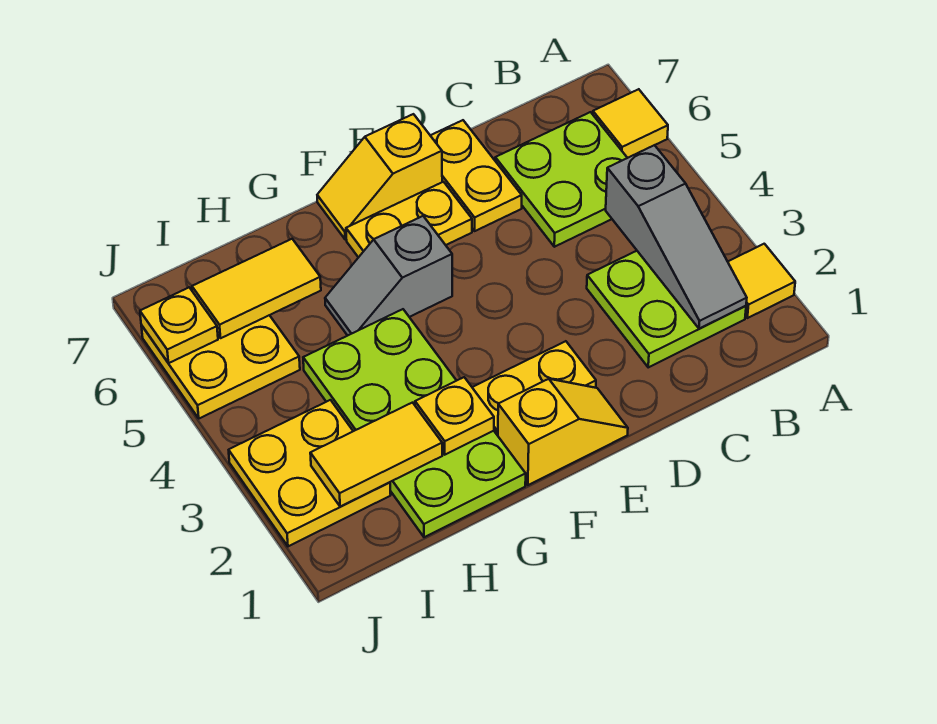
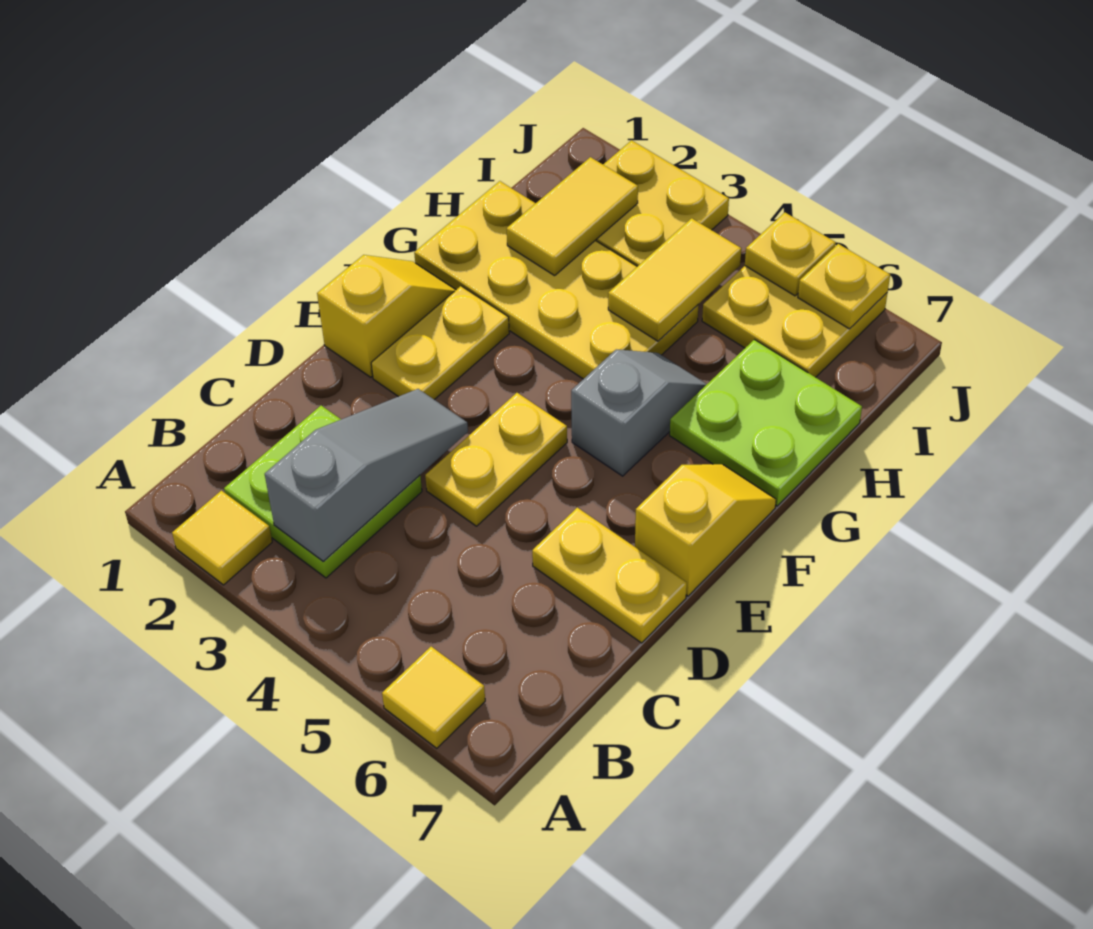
grey 1x3 slope [606,145,747,329] -> grey 1x3 slope turned to [265,389,468,561]
lime 2x2 plate [495,112,627,247] -> lime 2x2 plate moved to [670,340,862,506]
yellow 1x2 slope [498,379,628,485] -> yellow 1x2 slope turned to [317,255,456,377]
yellow 1x2 plate [346,182,472,257] -> yellow 1x2 plate moved to [425,393,567,526]
lime 2x4 plate [303,309,526,537] -> yellow 2x4 plate [414,181,698,379]
yellow 1x1 plate [415,377,494,455] -> yellow 1x1 plate moved to [745,213,836,296]
yellow 1x2 tile [192,239,321,338] -> yellow 1x2 tile moved to [608,218,741,341]

